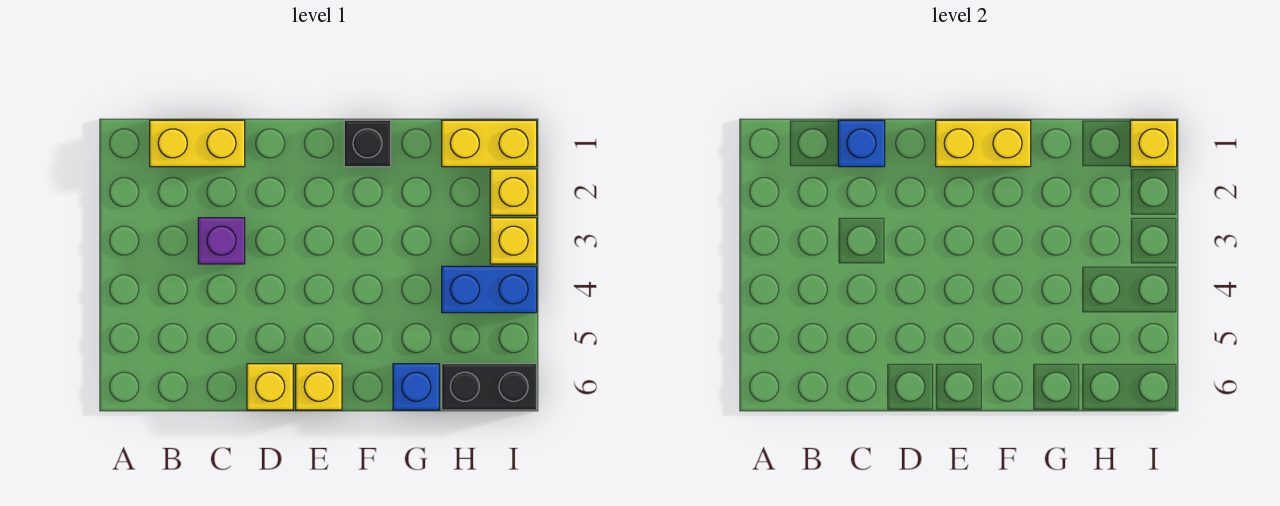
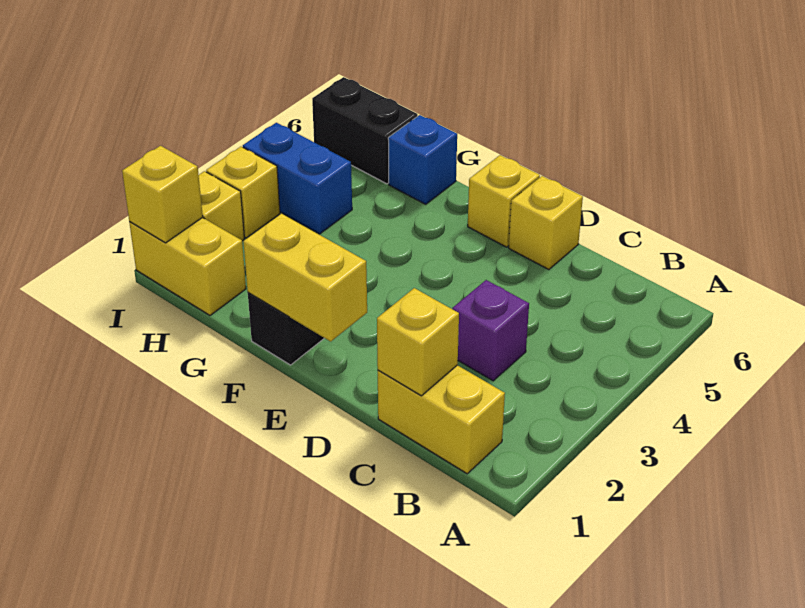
blue 1x1 brick [838,120,885,167] -> yellow 1x1 brick [377,288,459,396]

